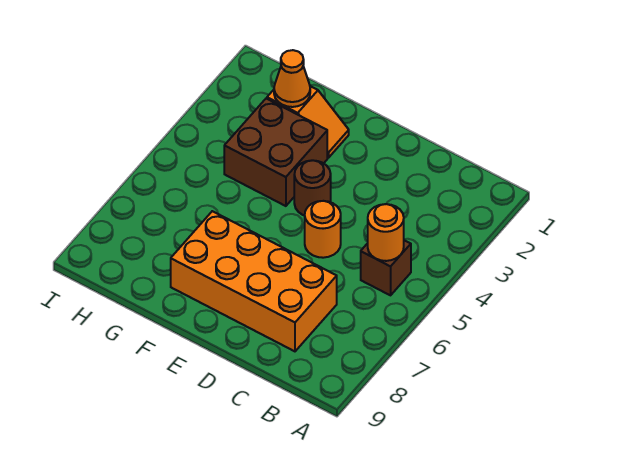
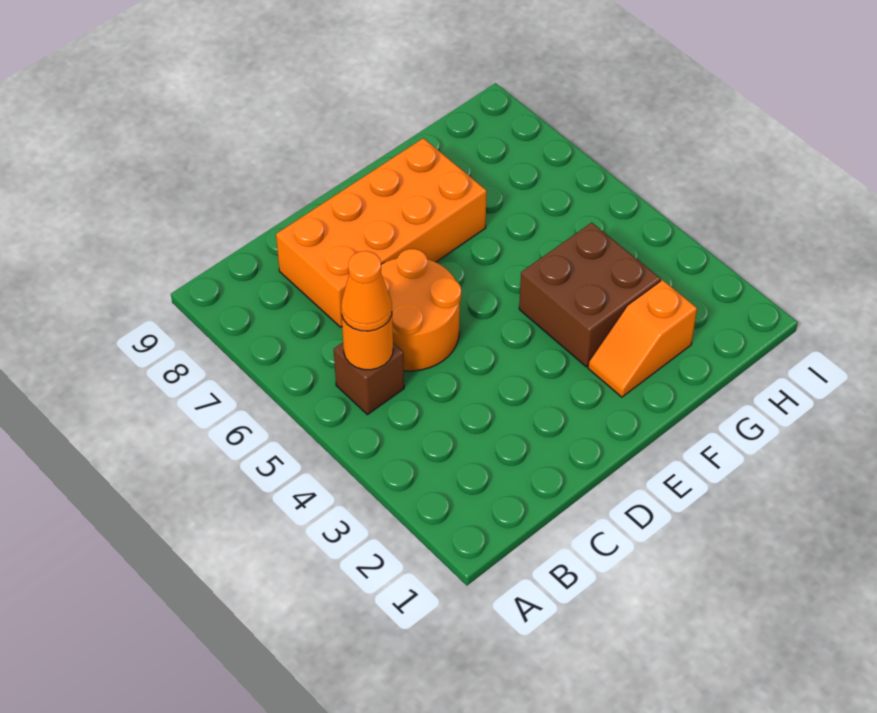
orange 1x1 round brick [305,201,341,258] -> orange 2x2 round brick [381,249,461,371]
brown 1x1 round brick [294,160,331,216] -> none
orange 1x1 cone [274,50,310,107] -> orange 1x1 cone moved to [341,251,392,331]

